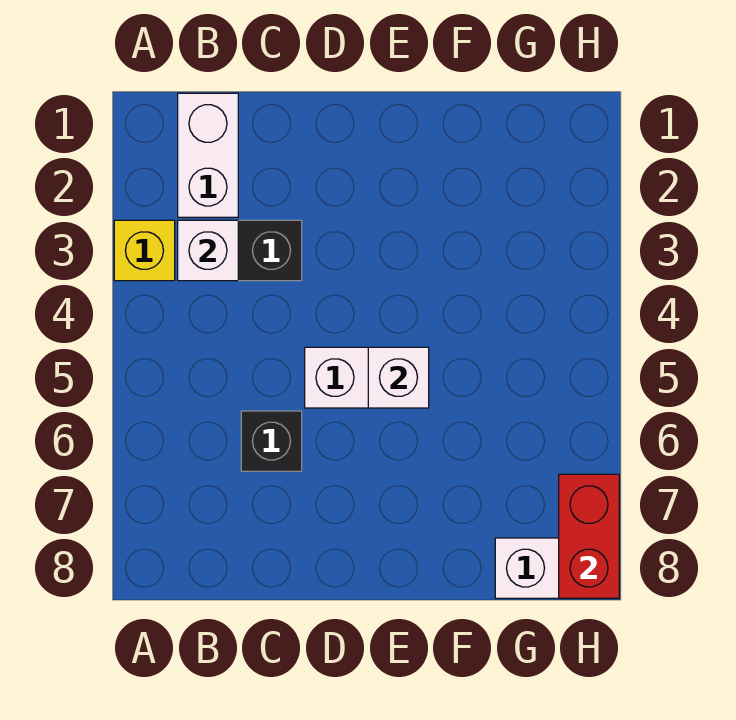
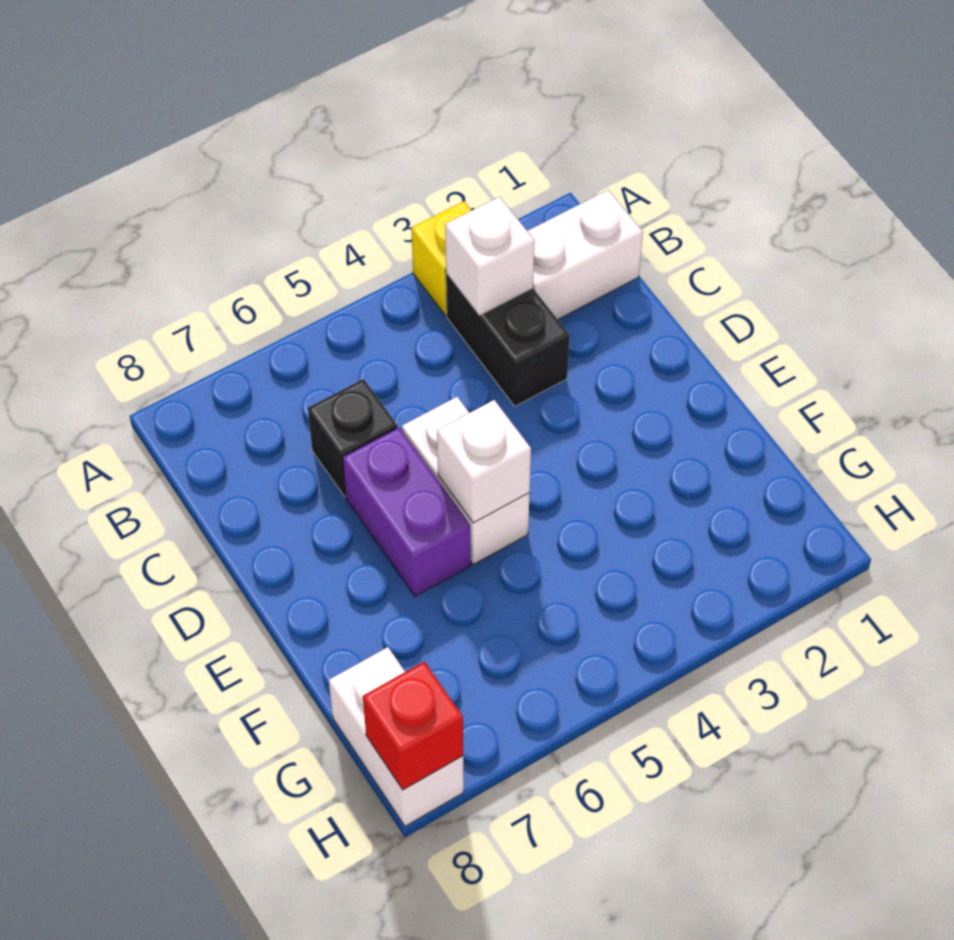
none -> purple 1x2 brick [343,427,471,597]
red 1x2 brick [559,474,619,598] -> red 1x1 brick [363,662,463,790]

